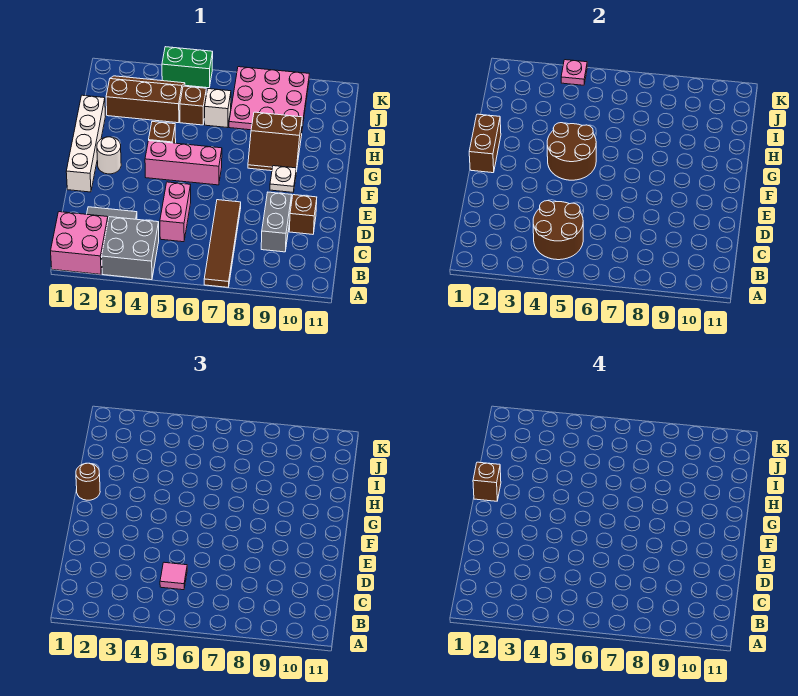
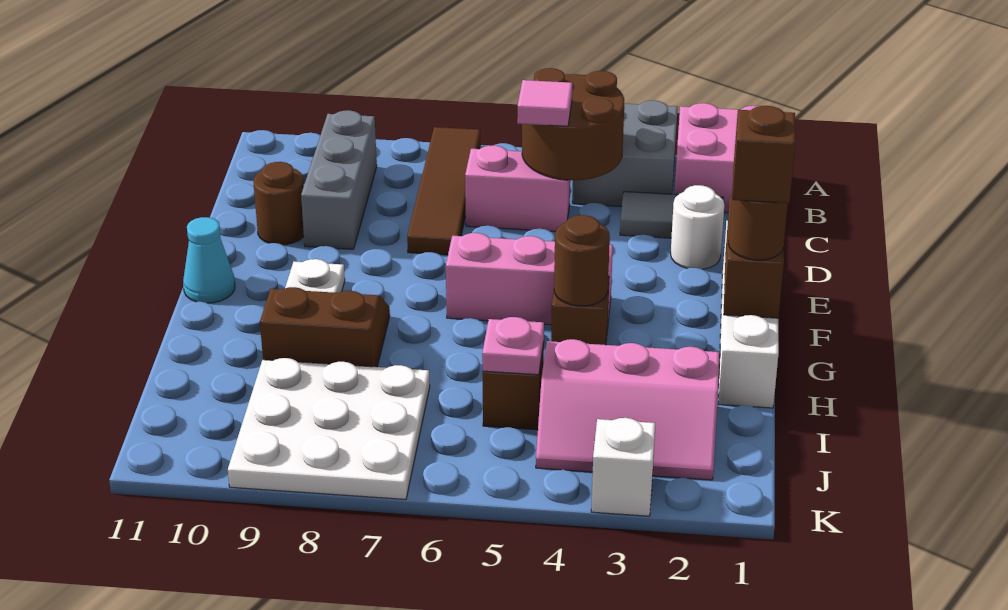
pink 1x2 brick [160,182,191,242] -> pink 1x2 brick turned to [465,145,570,232]
grey 1x2 brick [261,192,291,252] -> grey 1x3 brick [301,110,377,249]
brown 1x1 brick [289,195,317,234] -> brown 1x1 round brick [254,162,304,245]
white 1x1 round brick [97,137,121,174] -> white 1x1 round brick moved to [671,185,724,269]
brown 2x2 round brick [547,123,596,180] -> brown 1x1 round brick [554,215,610,306]
none -> cyan 1x1 cone [183,217,235,303]
brown 2x3 slope [106,76,185,123] -> pink 2x3 slope [536,339,719,480]
white 1x1 brick [205,89,231,128] -> white 1x1 brick moved to [591,418,655,516]
pink 3x3 plate [229,67,309,130] -> white 3x3 plate [228,358,430,499]
green 1x2 brick [162,47,213,88] -> none
pink 1x1 plate [561,60,587,85] -> pink 1x1 plate moved to [482,317,544,375]

